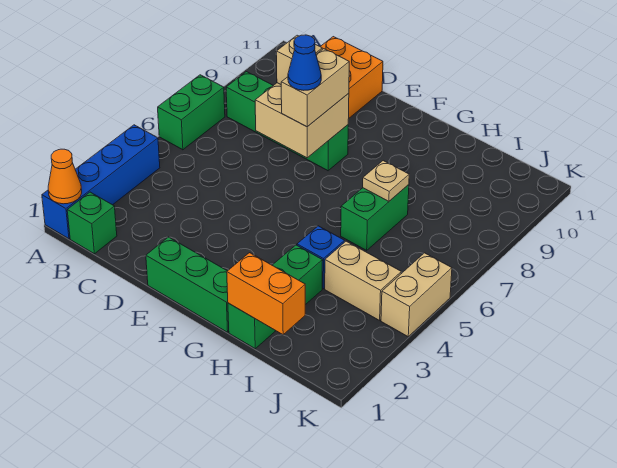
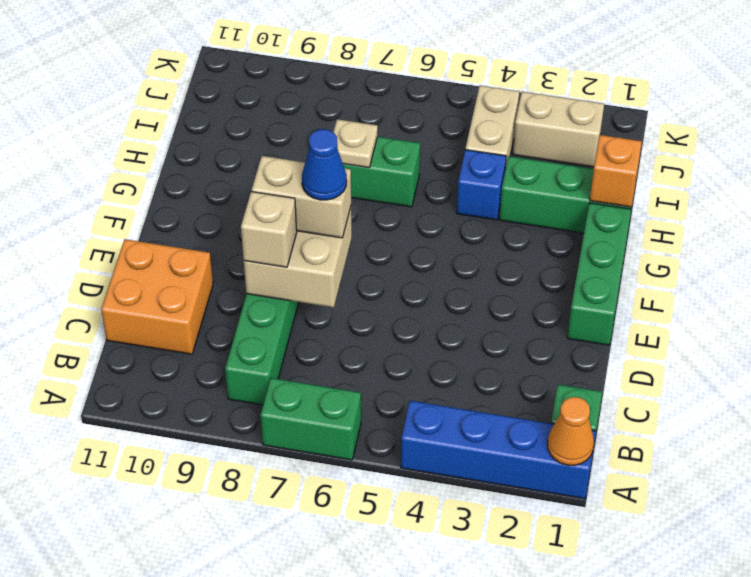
orange 1x2 brick [227,253,305,335] -> orange 1x1 brick [590,135,642,207]
tan 1x2 brick [381,253,452,336] -> tan 1x2 brick moved to [513,92,604,167]

